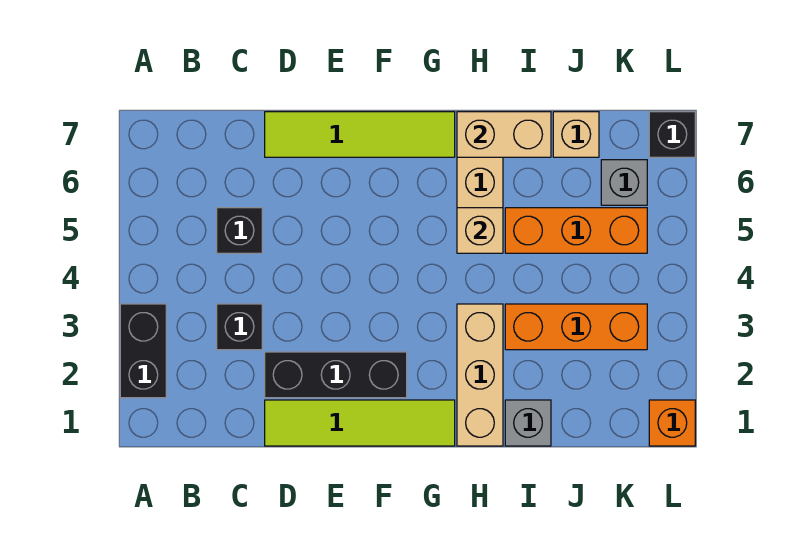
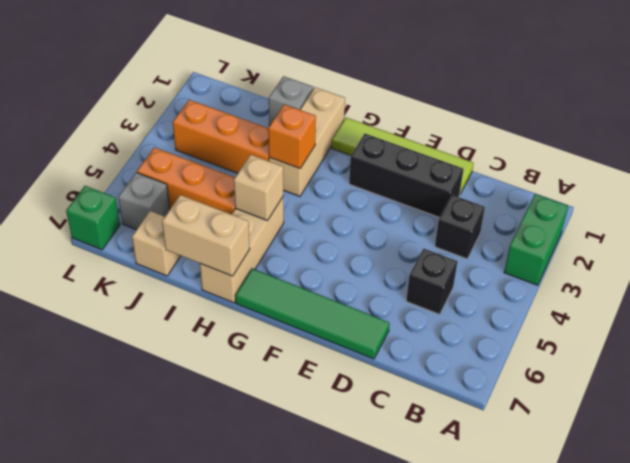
black 1x2 brick [120,304,166,398] -> green 1x2 brick [504,194,568,285]
lime 1x4 tile [265,112,455,157] -> green 1x4 tile [235,269,390,359]
orange 1x1 brick [649,400,695,446] -> orange 1x1 brick moved to [268,104,316,168]
black 1x1 brick [649,112,695,157] -> green 1x1 brick [66,186,120,250]

